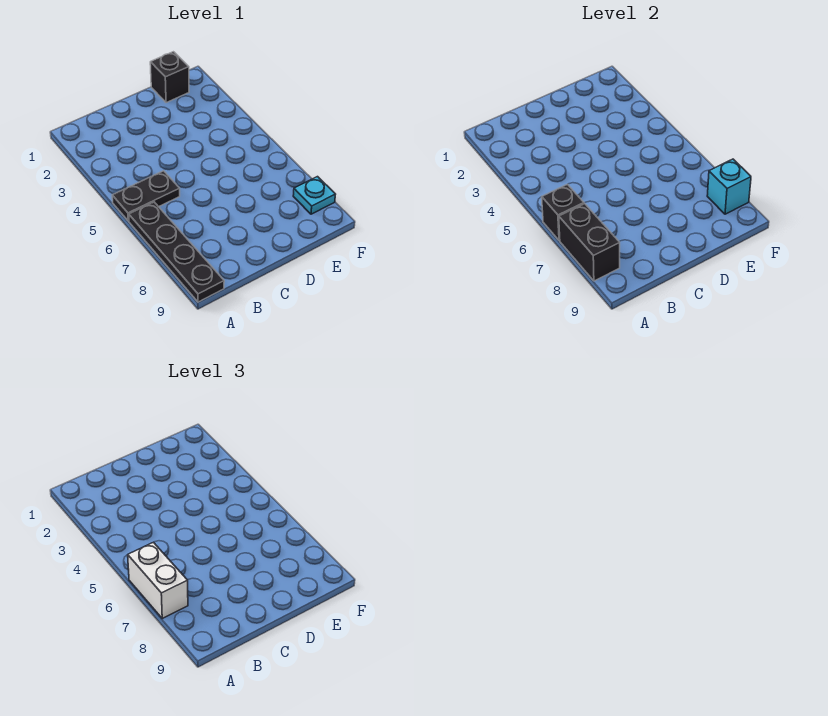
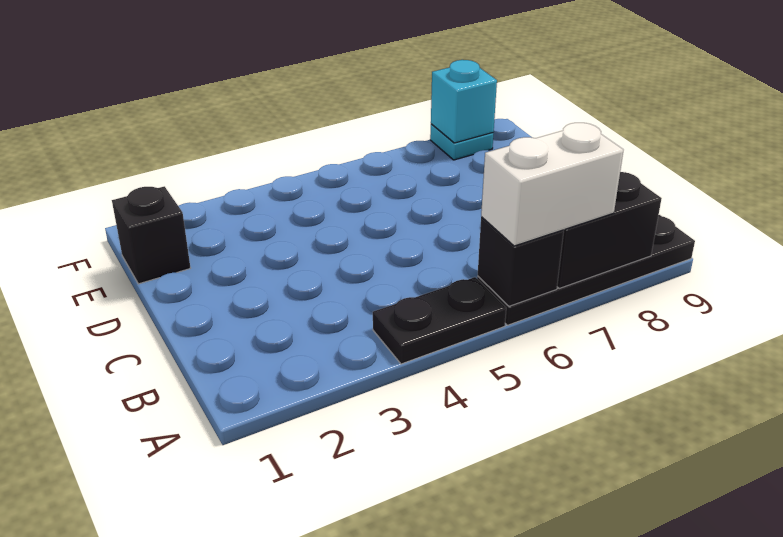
black 1x2 plate [112,171,180,221] -> black 1x2 plate turned to [373,277,506,364]

